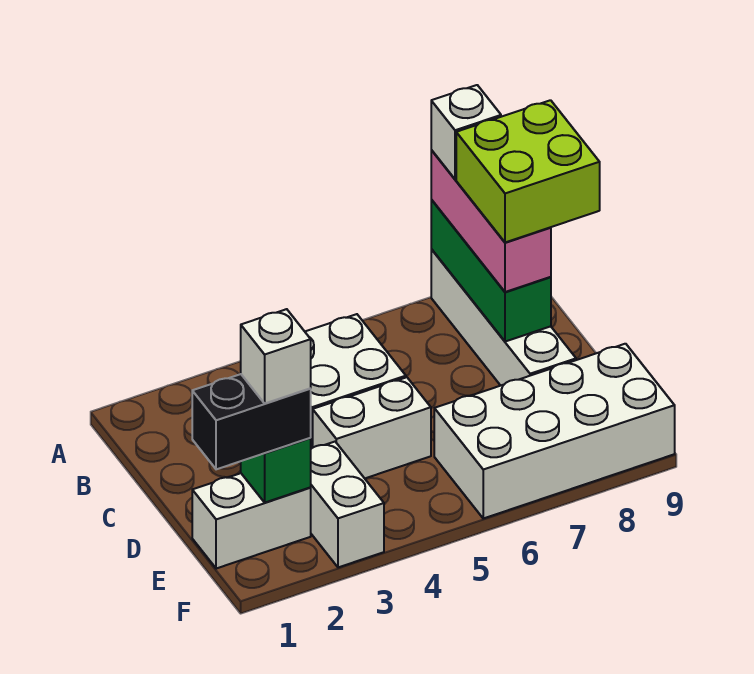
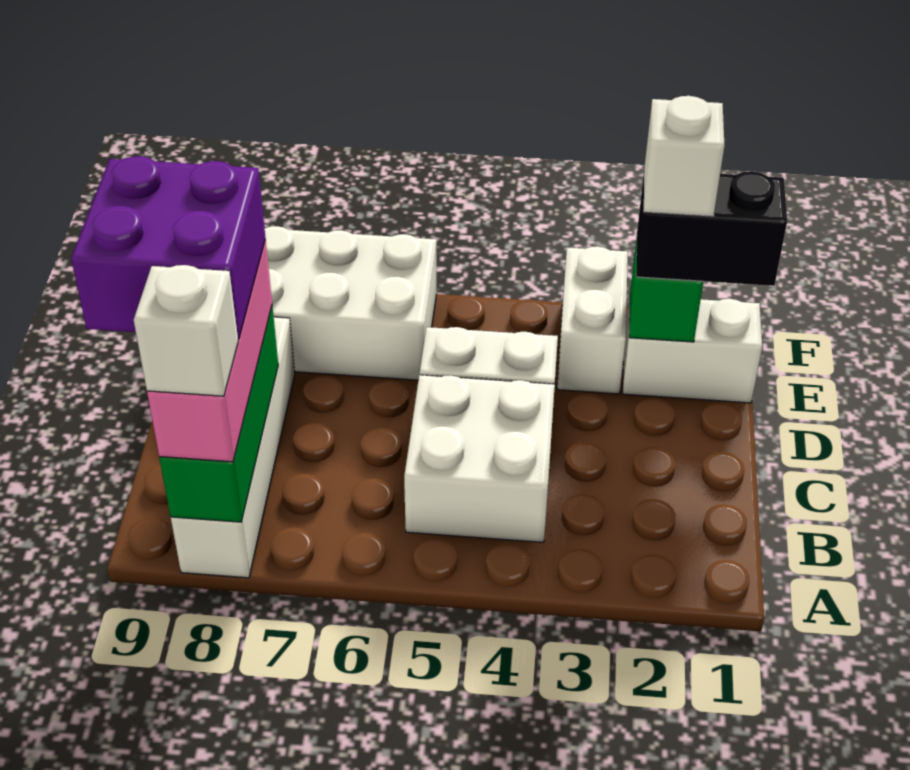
lime 2x2 brick [456,100,600,242] -> purple 2x2 brick [71,156,266,339]

